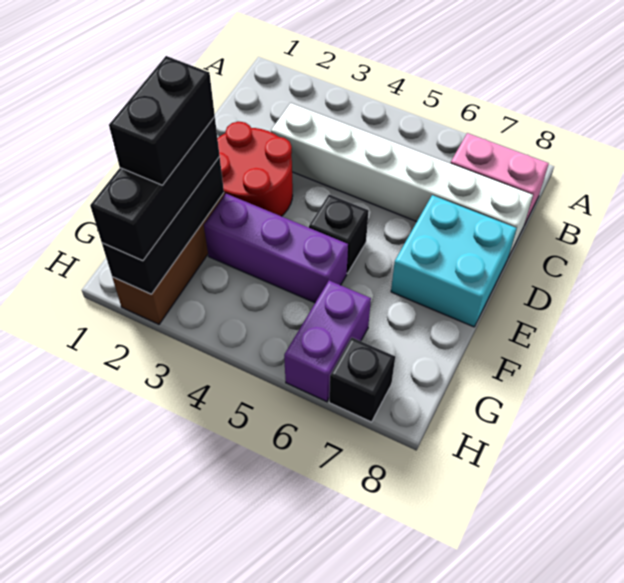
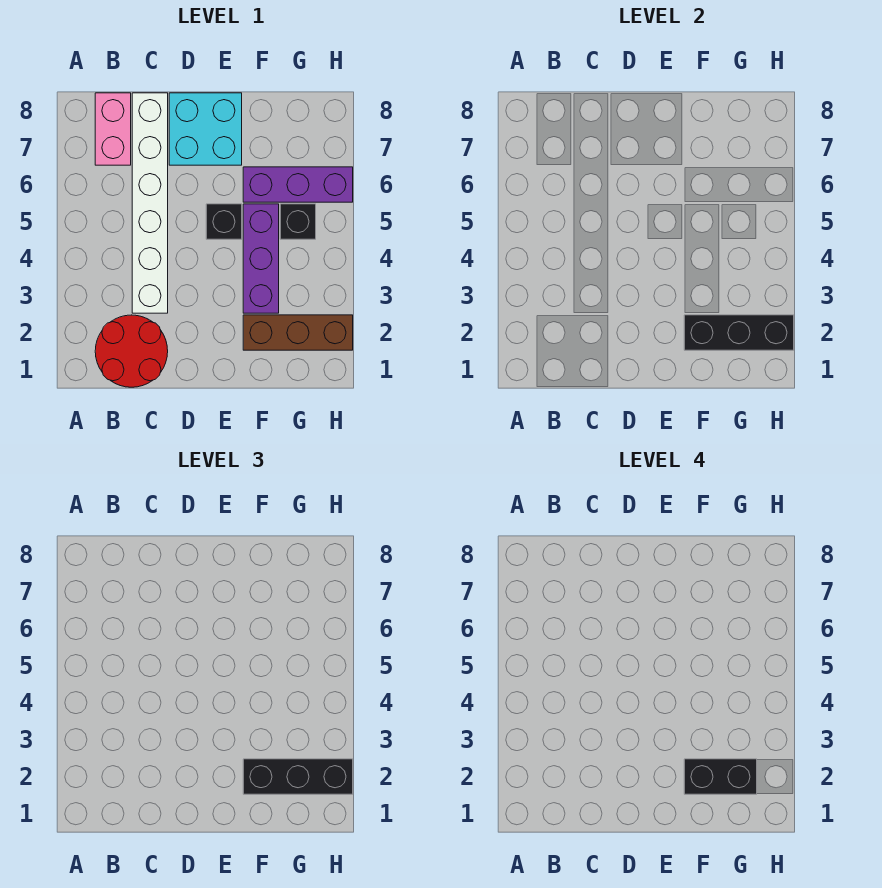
red 2x2 round brick [218,121,293,216] -> red 2x2 round brick moved to [95,315,168,387]
purple 1x2 brick [284,281,371,402] -> purple 1x3 brick [243,167,353,202]
black 1x1 brick [329,338,395,422] -> black 1x1 brick moved to [280,204,316,239]

